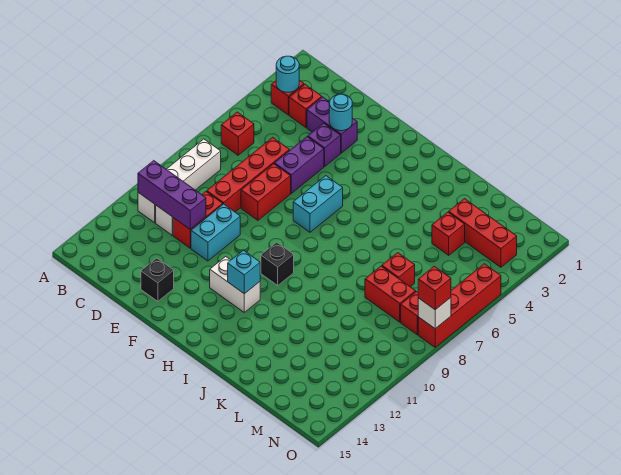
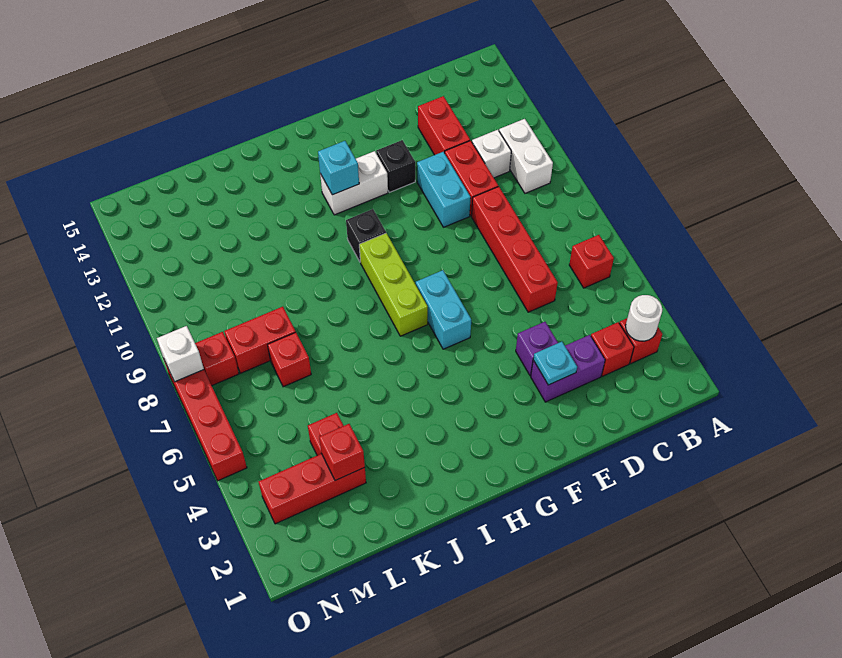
cyan 1x1 round brick [276,56,299,92] -> white 1x1 round brick [626,295,662,341]
white 1x4 brick [138,139,221,223] -> white 1x2 brick [499,119,553,193]
purple 1x3 brick [138,161,206,229] -> none
cyan 1x1 round brick [329,94,352,131] -> cyan 1x1 plate [533,342,577,385]
purple 1x2 brick [274,137,324,193] -> none
red 1x2 brick [241,164,291,220] -> red 1x2 brick moved to [418,96,470,155]
black 1x1 brick [141,258,174,301] -> black 1x1 brick moved to [376,140,415,192]
none -> lime 1x3 brick [359,233,428,336]
red 1x1 brick [418,266,451,310] -> red 1x1 brick moved to [319,424,365,480]

